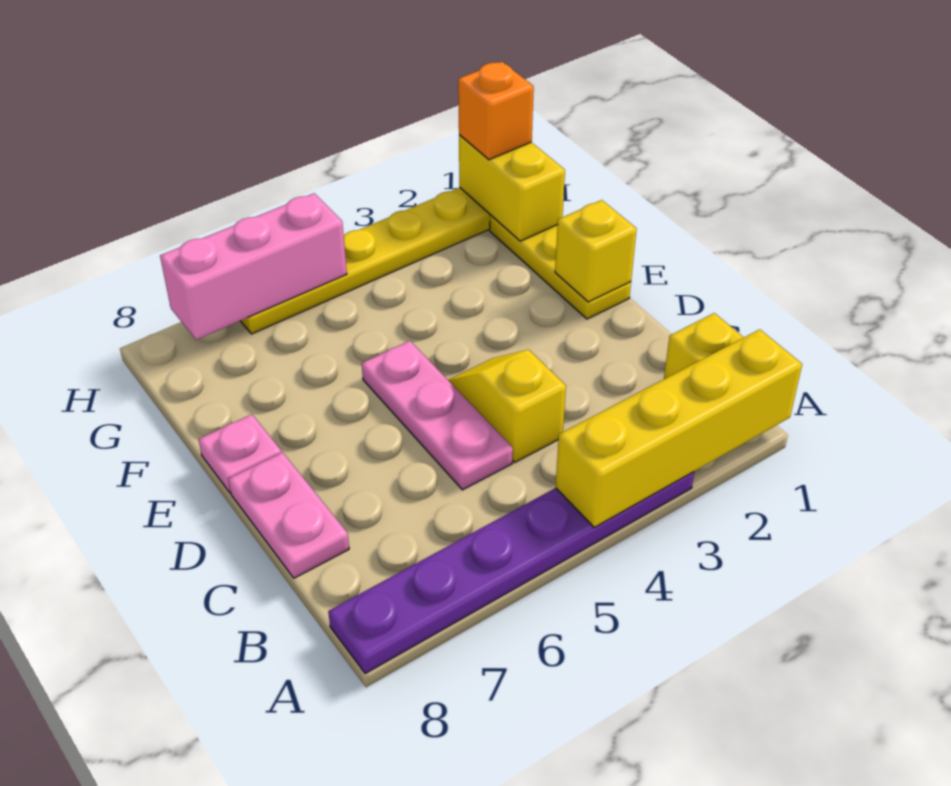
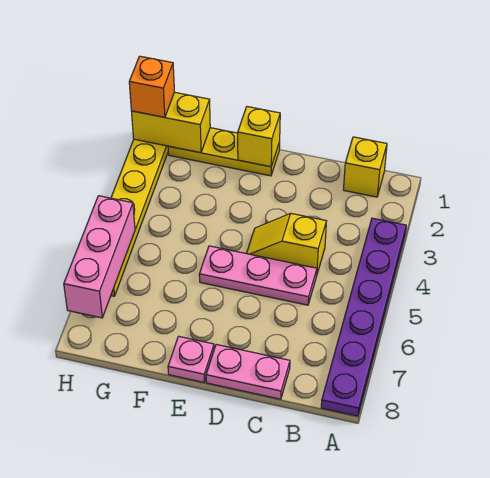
yellow 1x4 brick [556,329,802,528] -> none

